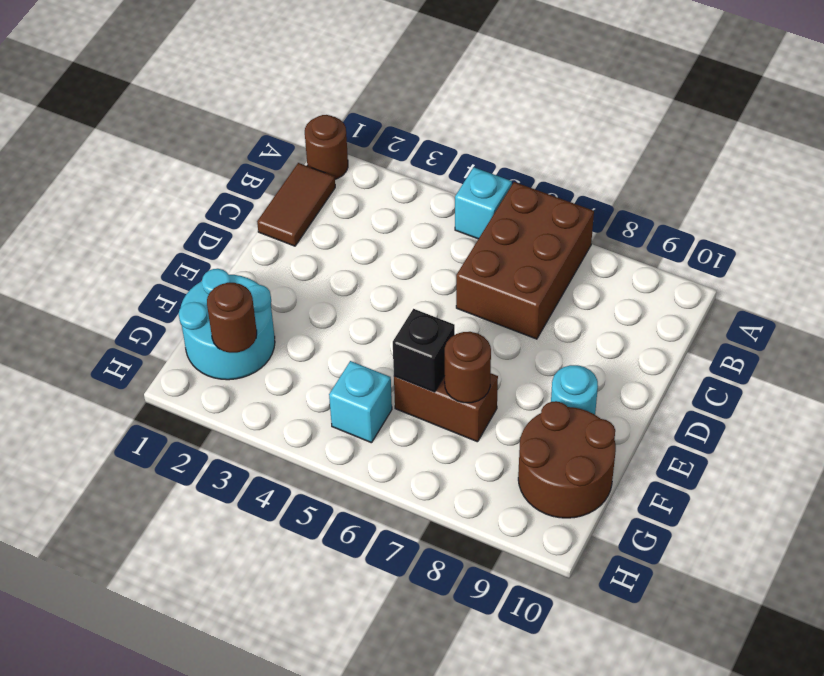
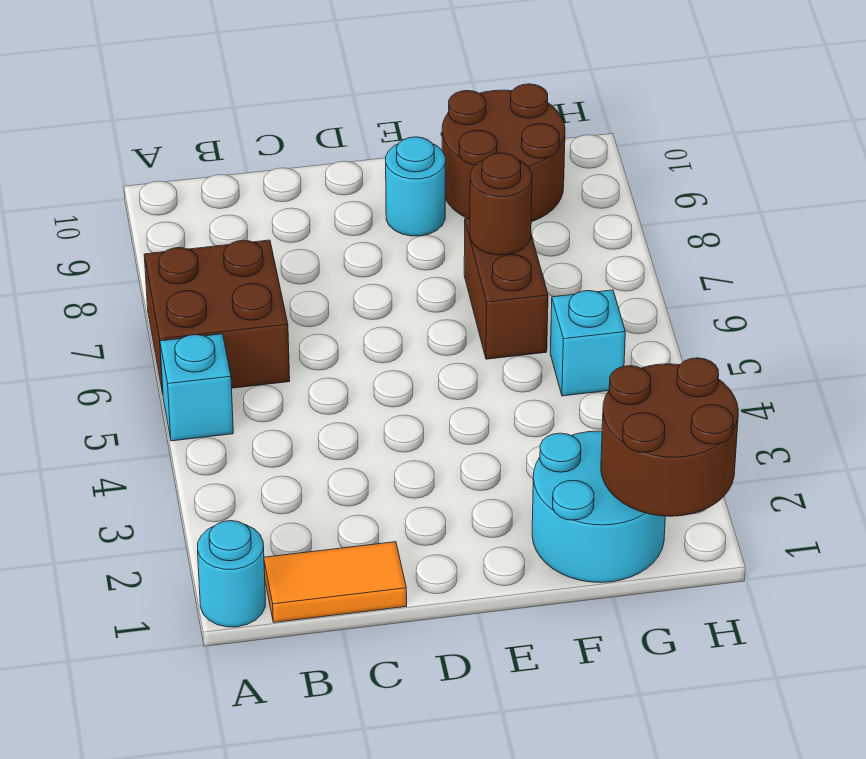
brown 1x1 round brick [305,115,348,179] -> cyan 1x1 round brick [198,521,266,627]
brown 2x3 brick [456,182,594,339] -> brown 2x2 brick [144,240,290,394]
brown 1x2 tile [257,163,335,246] -> orange 1x2 tile [264,542,407,622]
black 1x1 brick [393,309,455,392] -> none
brown 1x1 round brick [207,283,257,353] -> brown 2x2 round brick [601,358,738,516]

